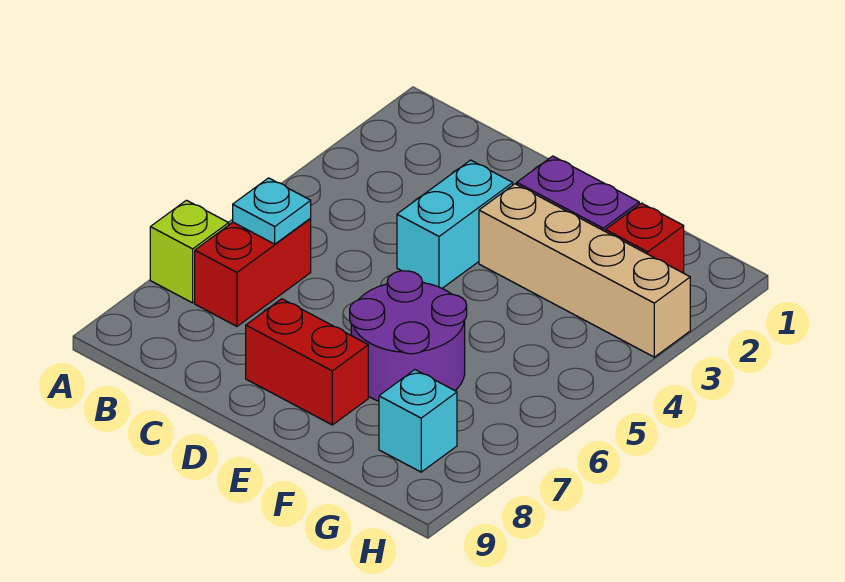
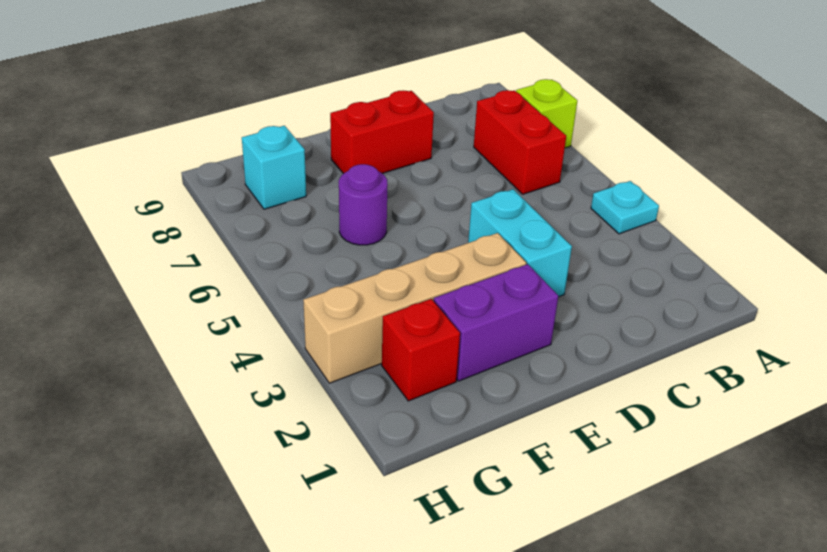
cyan 1x1 plate [233,178,311,244] -> cyan 1x1 plate moved to [591,181,659,234]
purple 2x2 round brick [350,271,467,401] -> purple 1x1 round brick [339,164,388,245]

